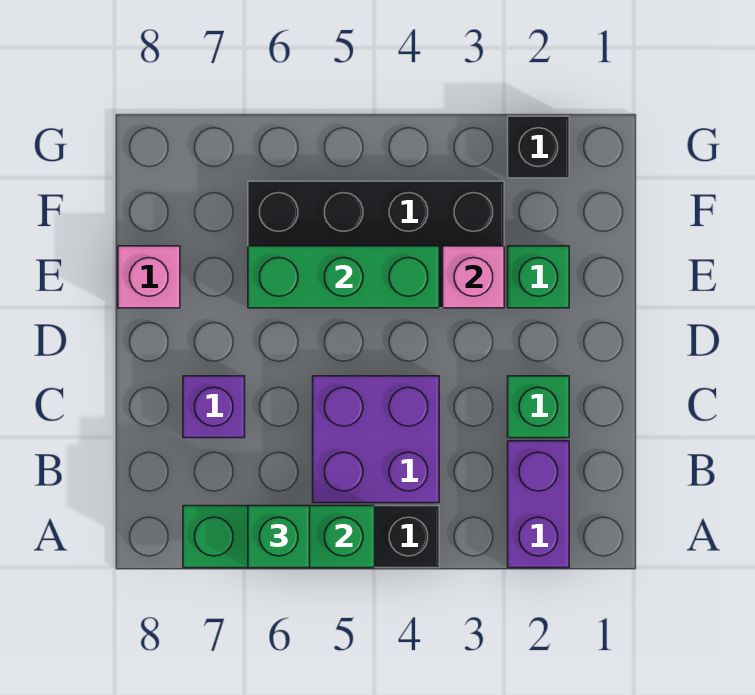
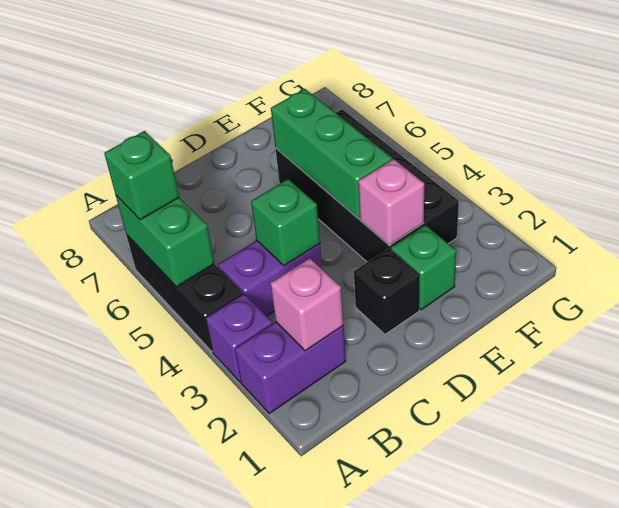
green 1x3 brick [183,506,375,568] -> green 1x2 brick [116,196,214,287]
purple 2x2 brick [313,376,439,503] -> purple 1x2 brick [218,241,322,316]
green 1x1 brick [508,376,569,438] -> green 1x1 brick moved to [251,179,320,266]
purple 1x1 brick [183,376,245,438] -> purple 1x1 brick moved to [206,294,273,382]
pink 1x1 brick [118,246,180,308] -> pink 1x1 brick moved to [270,258,343,351]
black 1x1 brick [508,116,569,178] -> black 1x1 brick moved to [354,248,420,334]

